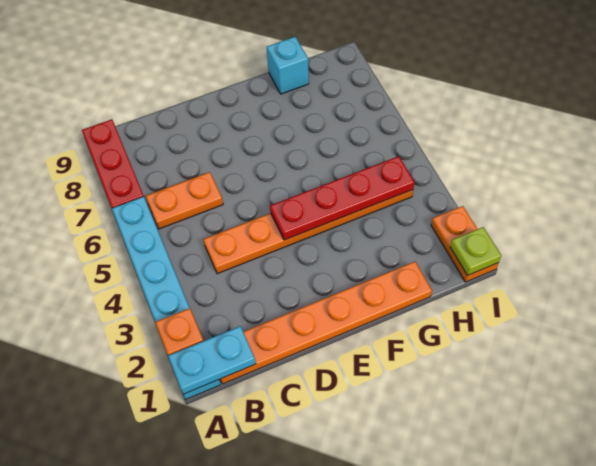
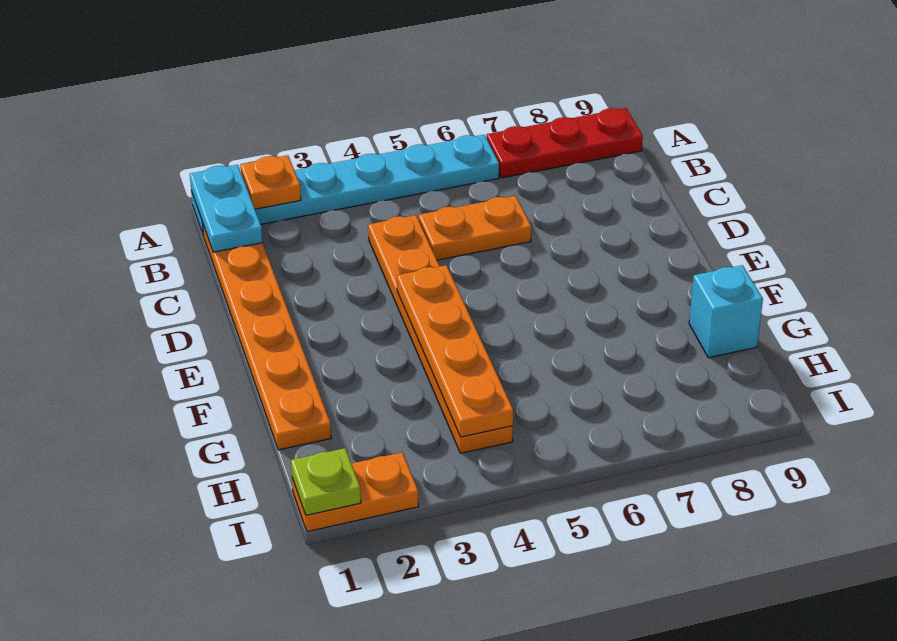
orange 1x2 plate [146,172,223,229] -> orange 1x2 plate turned to [419,196,531,260]
red 1x4 plate [270,156,414,240] -> orange 1x4 plate [397,265,513,437]

